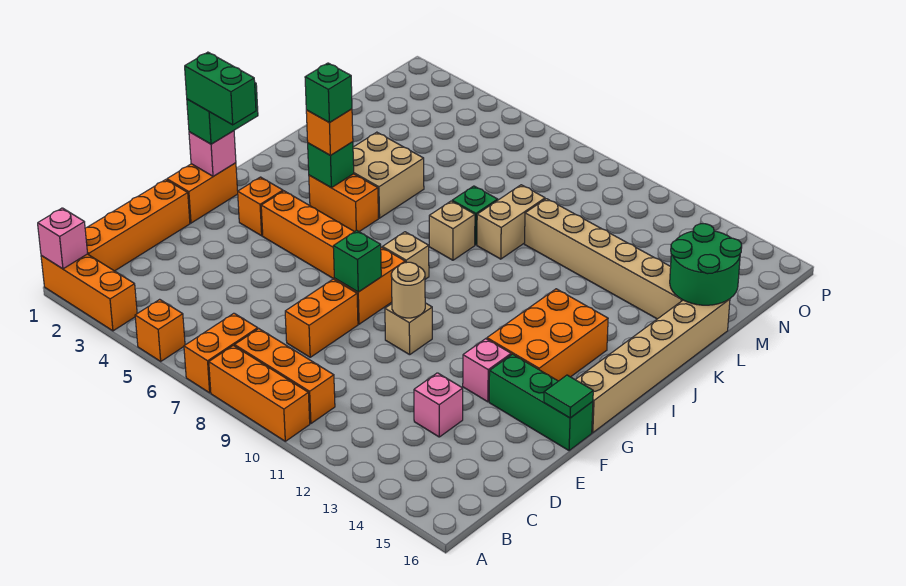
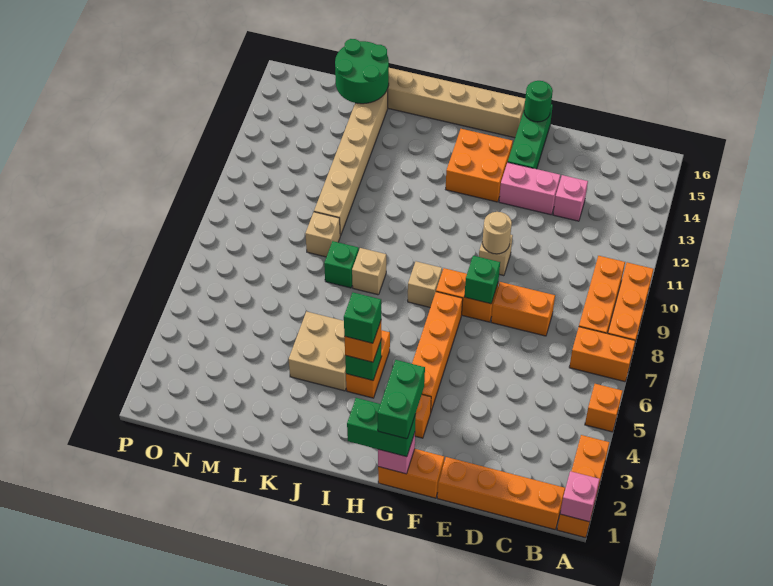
pink 1x1 brick [463,339,511,402] -> pink 1x2 brick [499,162,560,215]
green 1x1 tile [544,375,593,418] -> green 1x1 round brick [524,81,553,122]
orange 2x3 brick [487,289,608,381] -> orange 2x2 brick [446,129,513,202]
tan 1x2 brick [477,185,545,259] -> tan 1x1 brick [305,212,340,257]

